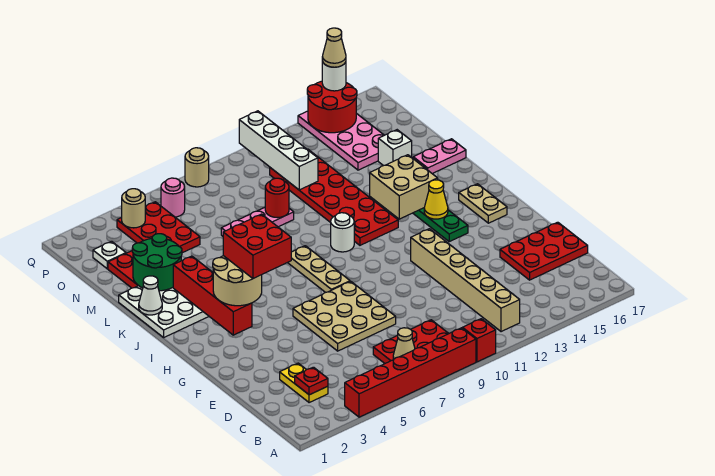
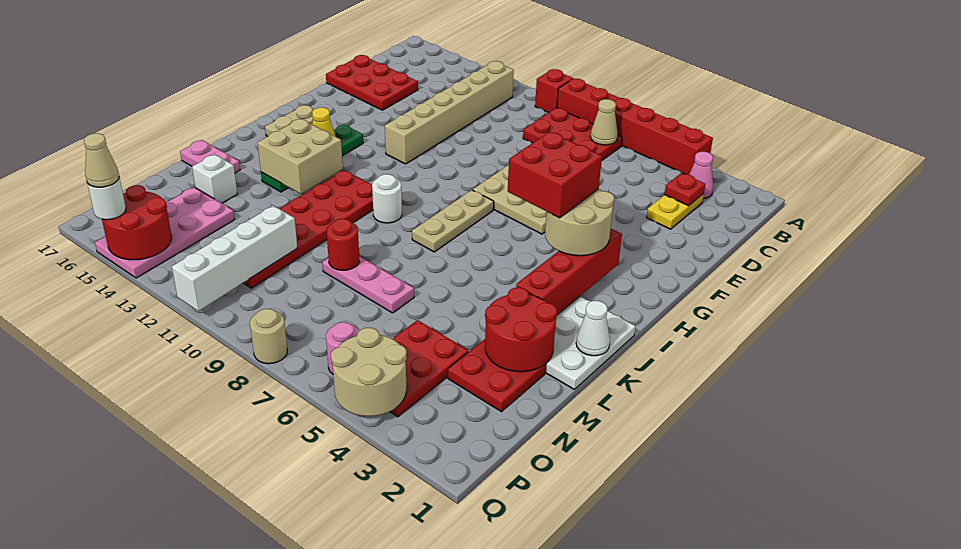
none -> pink 1x1 cone [689,152,713,199]
green 2x2 round brick [132,234,182,291] -> red 2x2 round brick [485,287,557,372]
white 1x1 plate [93,241,126,269] -> none
tan 1x1 round brick [122,189,145,228] -> tan 2x2 round brick [331,328,407,416]

